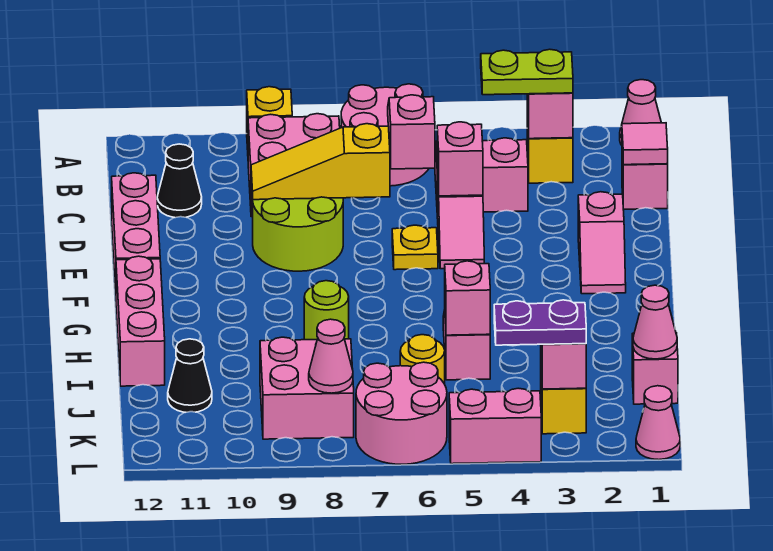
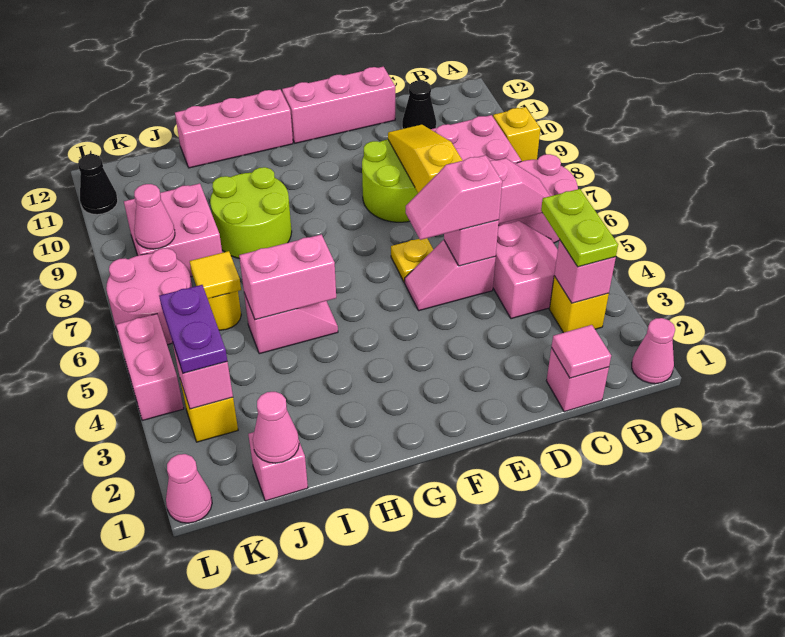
pink 1x2 slope [578,192,626,294] -> pink 1x2 slope moved to [406,155,502,240]
lime 1x1 round brick [304,281,349,340] -> lime 2x2 round brick [210,167,292,258]
pink 1x1 brick [445,261,490,335] -> pink 1x2 brick [239,234,336,320]
none -> yellow 1x1 tile [190,251,241,299]
black 1x1 cone [168,339,212,412] -> black 1x1 cone moved to [78,154,118,215]

